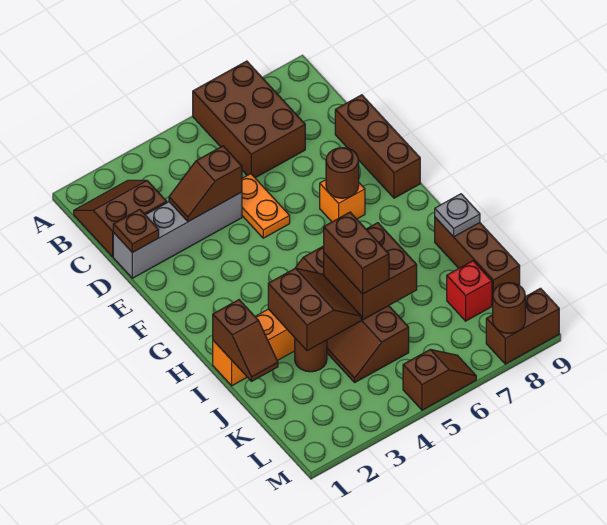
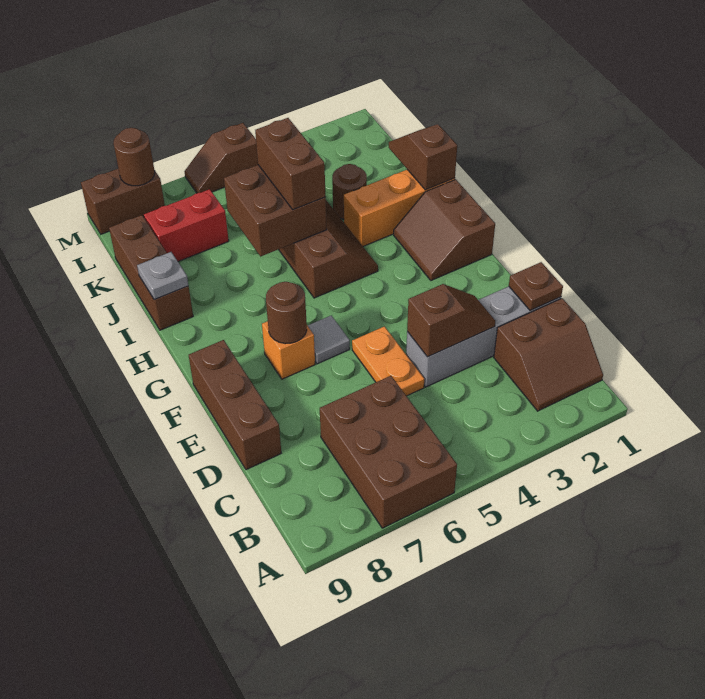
none -> grey 1x1 tile [308,316,350,364]
brown 2x2 slope [268,268,361,351] -> brown 2x2 slope moved to [394,179,495,280]
red 1x1 brick [447,261,492,321] -> red 1x2 brick [144,189,229,261]

